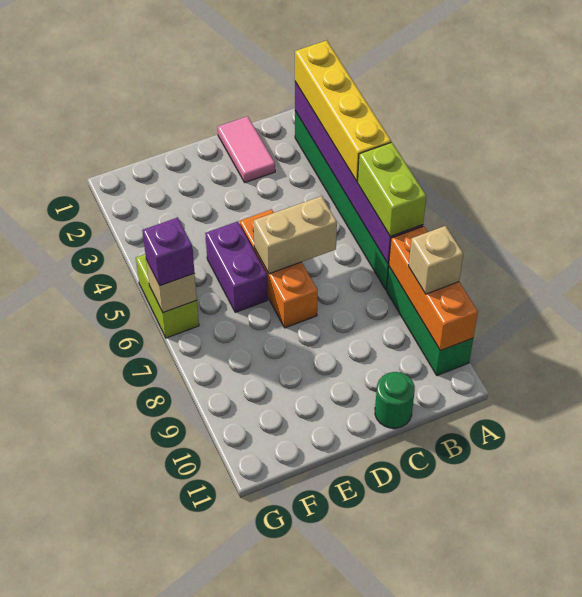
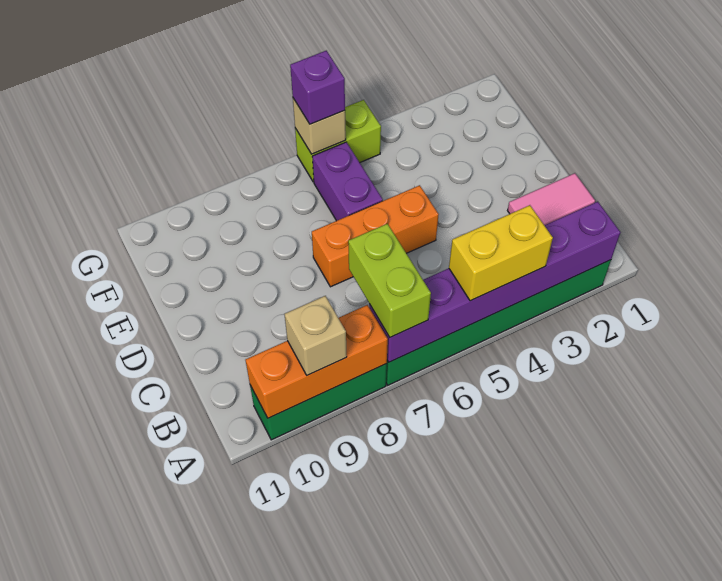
yellow 1x4 brick [295,40,391,181] -> yellow 1x2 brick [449,205,553,301]
lime 1x2 brick [358,142,426,236] -> lime 1x2 brick turned to [348,224,431,337]
tan 1x2 brick [254,196,337,274] -> none
green 1x1 round brick [375,372,415,428] -> none
purple 1x2 brick [205,221,268,312] -> purple 1x2 brick turned to [312,142,383,221]

